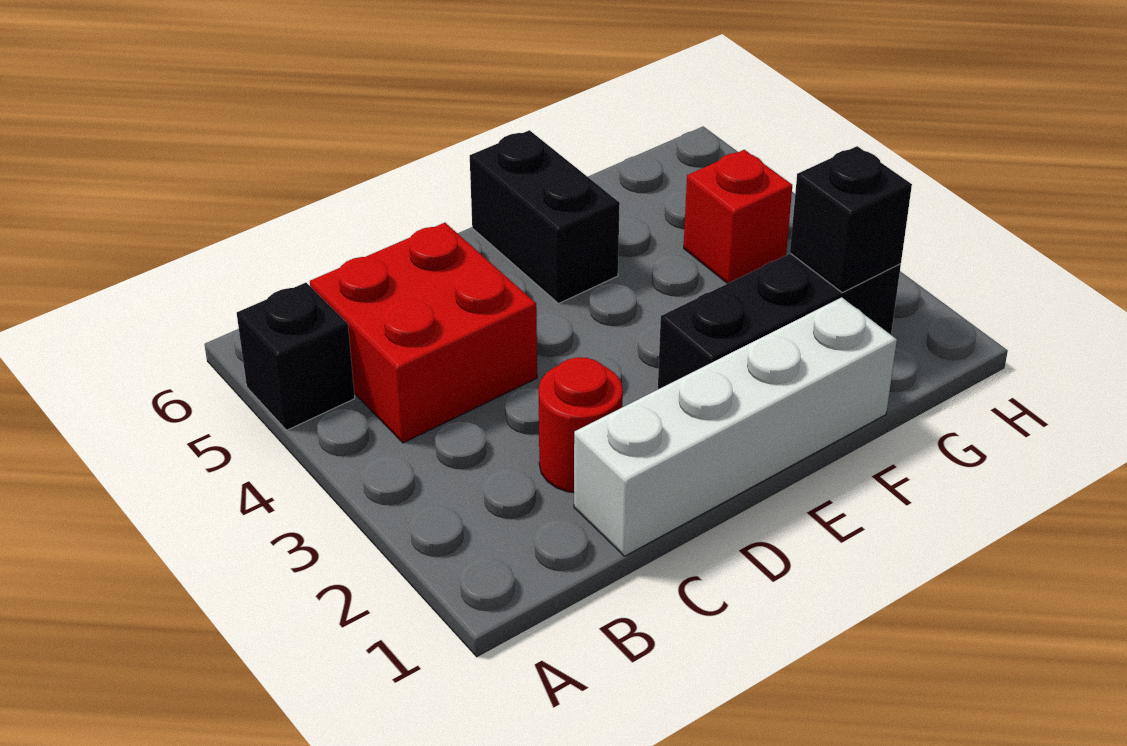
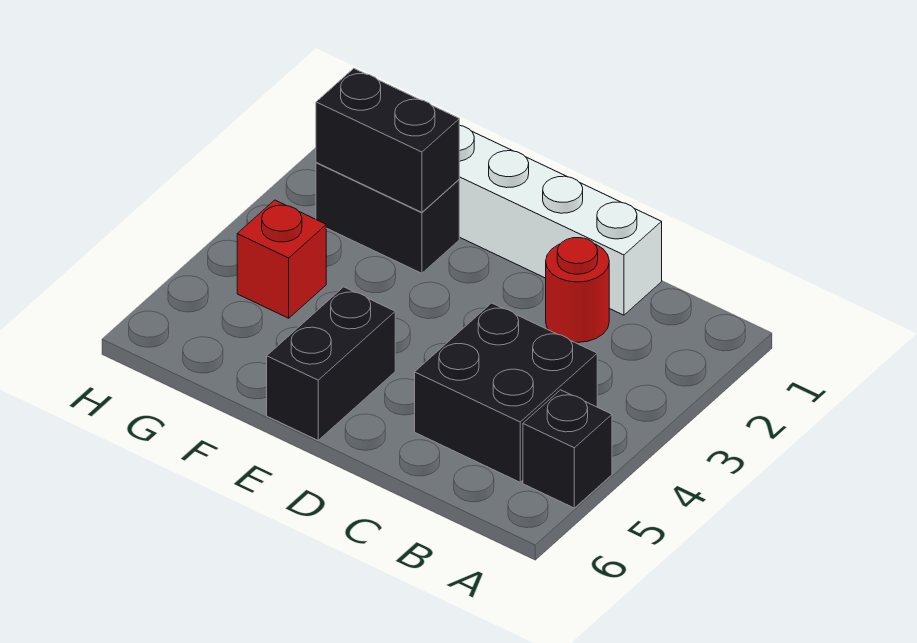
red 2x2 brick [310,223,537,443] -> black 2x2 brick [415,303,597,482]
black 1x3 brick [658,253,901,389] -> black 1x2 brick [316,163,459,273]
black 1x1 brick [790,146,912,293] -> black 1x2 brick [316,68,459,212]

